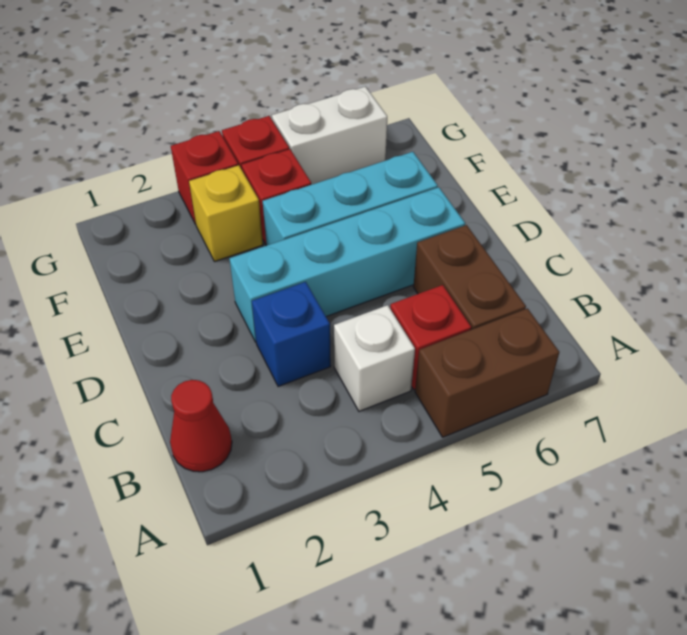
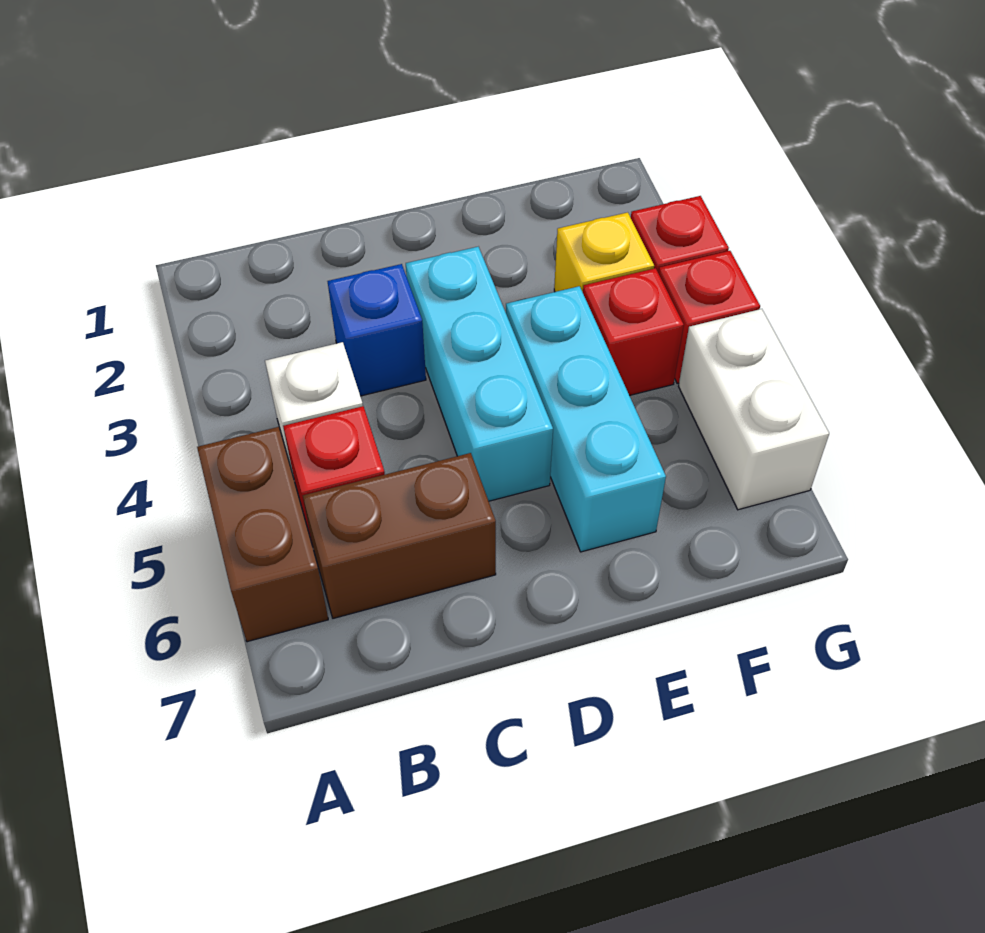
red 1x1 cone [170,380,232,472] -> none
cyan 1x4 brick [229,187,465,342] -> cyan 1x3 brick [406,247,553,501]

